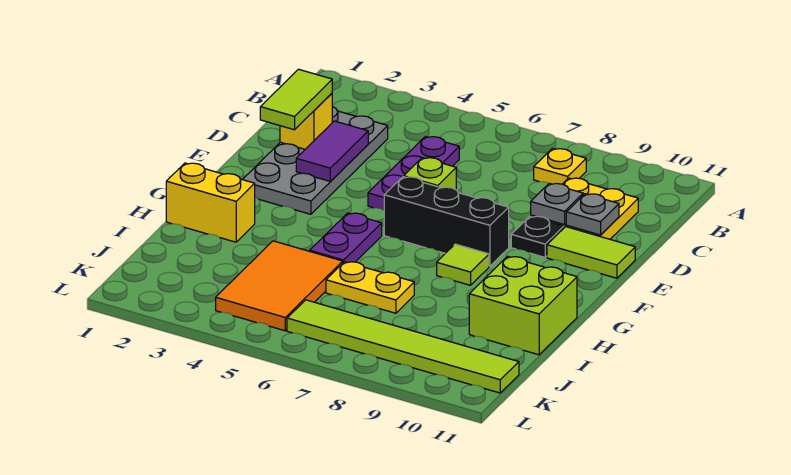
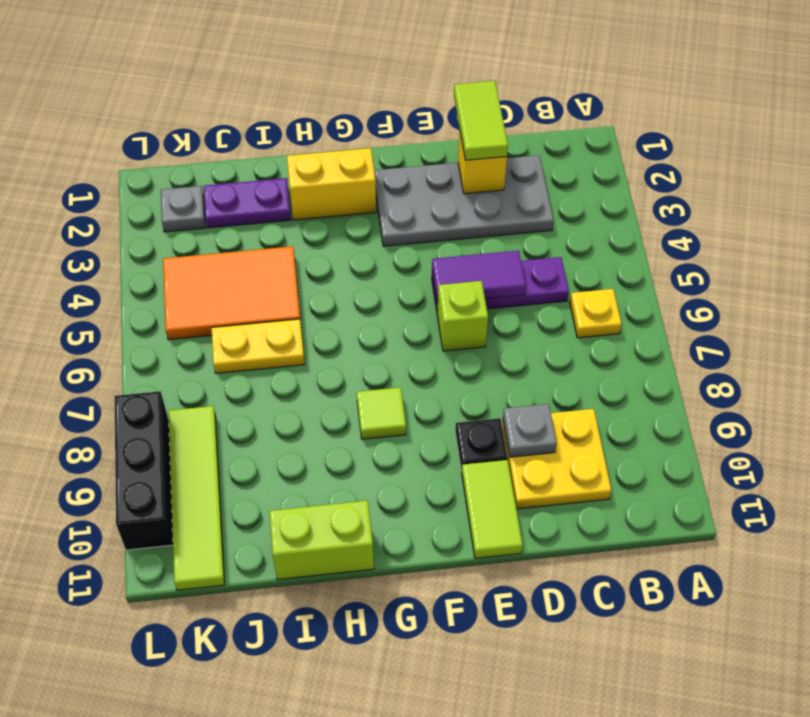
yellow 1x1 plate [534,148,586,184] -> yellow 1x1 plate moved to [570,289,622,338]
lime 1x2 tile [260,69,332,130] -> lime 1x2 tile turned to [454,81,508,160]
purple 1x2 tile [296,121,368,181] -> purple 1x2 tile moved to [432,251,526,303]
grey 1x1 plate [566,194,619,235] -> grey 1x1 plate moved to [161,186,205,232]
black 1x3 brick [384,177,509,266] -> black 1x3 brick moved to [115,391,173,550]
purple 1x2 plate [310,213,382,263] -> purple 1x2 plate moved to [204,178,291,228]
yellow 1x2 brick [166,163,255,242] -> yellow 1x2 brick turned to [287,148,376,220]
lime 2x2 brick [469,256,577,355] -> lime 1x2 brick [269,500,374,580]
yellow 1x2 plate [326,262,414,313] -> yellow 1x2 plate turned to [211,319,305,373]
lime 1x6 tile [287,300,519,393] -> lime 1x4 tile [168,406,225,590]

